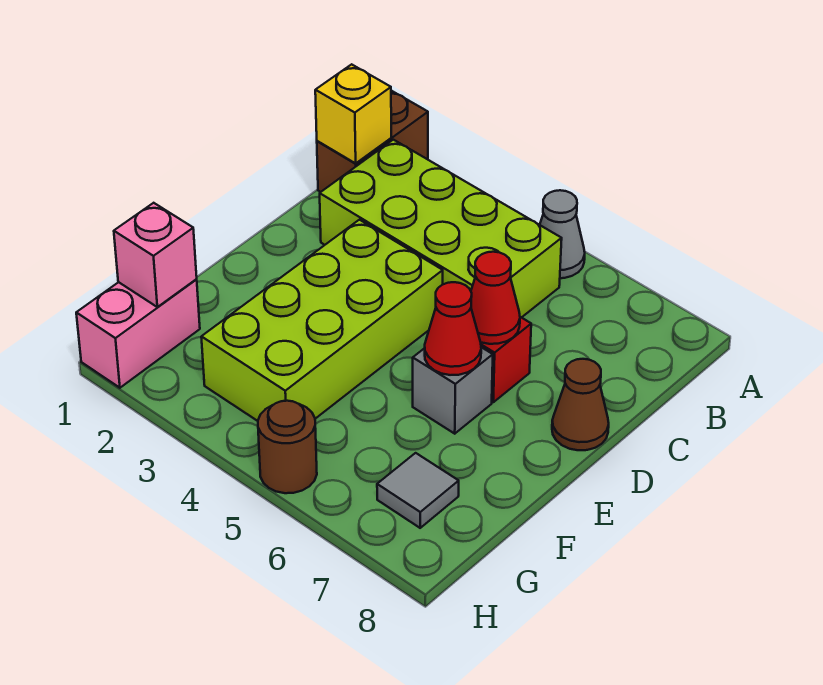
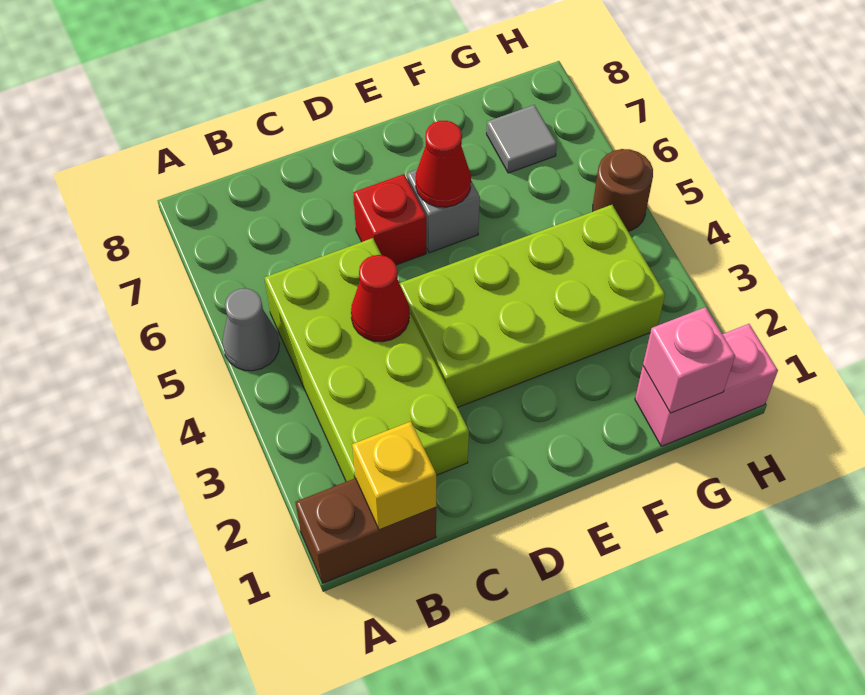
red 1x1 cone [471,252,520,344] -> red 1x1 cone moved to [351,255,410,342]
brown 1x1 cone [552,359,609,450] -> none

